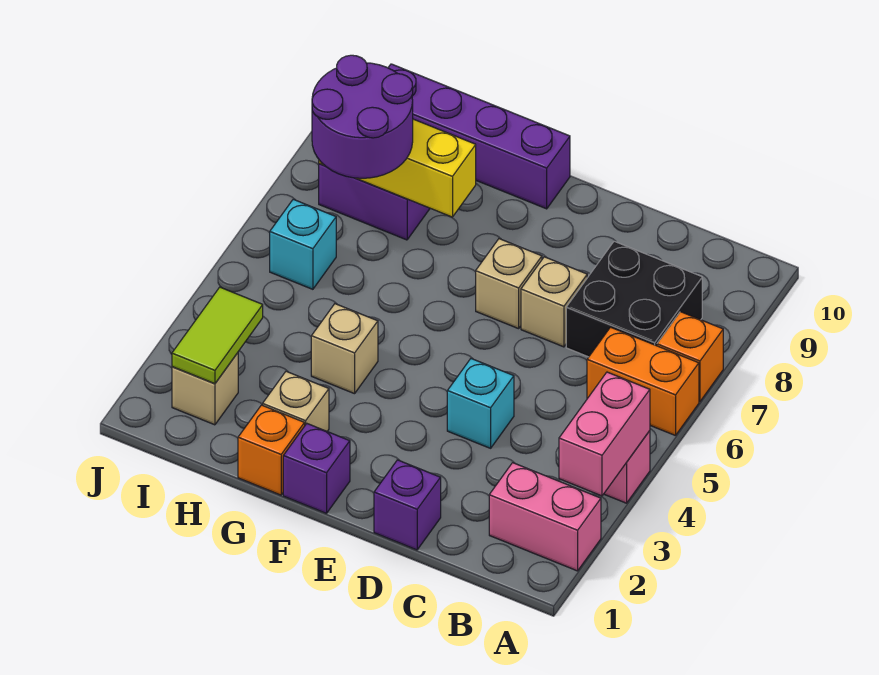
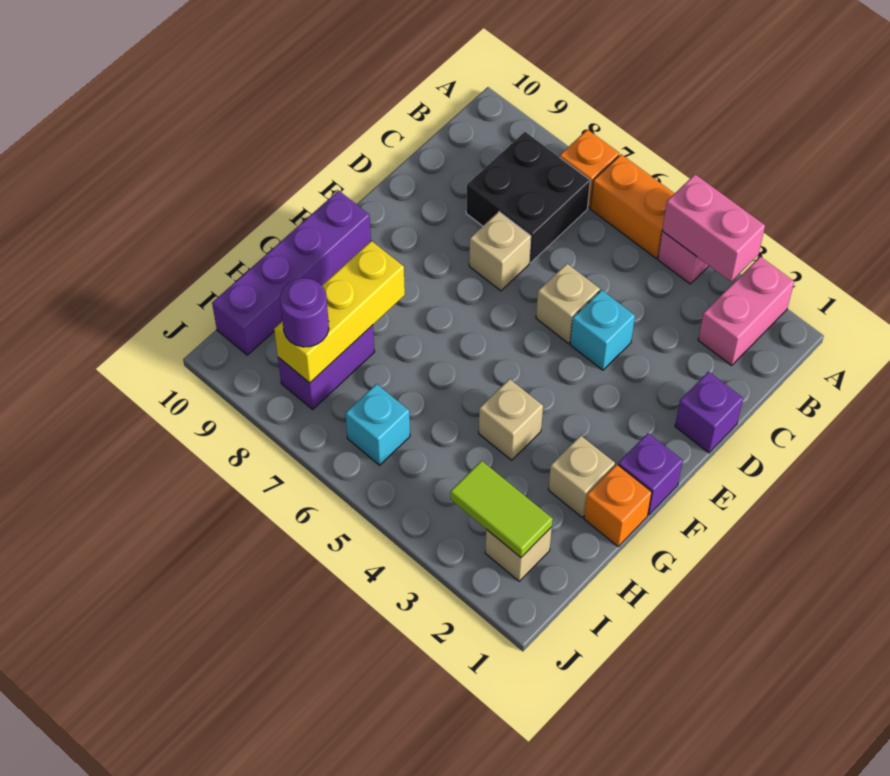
orange 1x2 brick [587,327,699,436] -> orange 1x2 brick turned to [590,154,675,258]
tan 1x1 brick [476,239,542,329] -> tan 1x1 brick moved to [536,264,600,343]
purple 2x2 round brick [312,55,413,178] -> purple 1x1 round brick [280,278,329,347]

